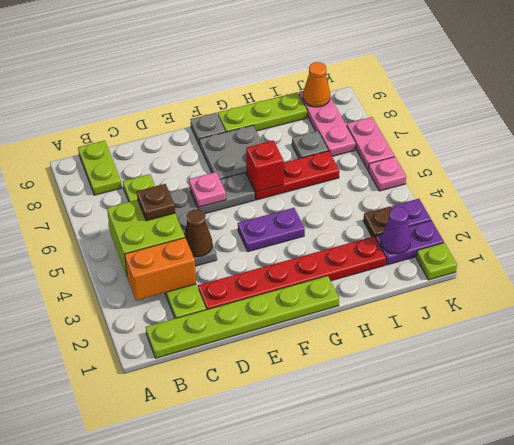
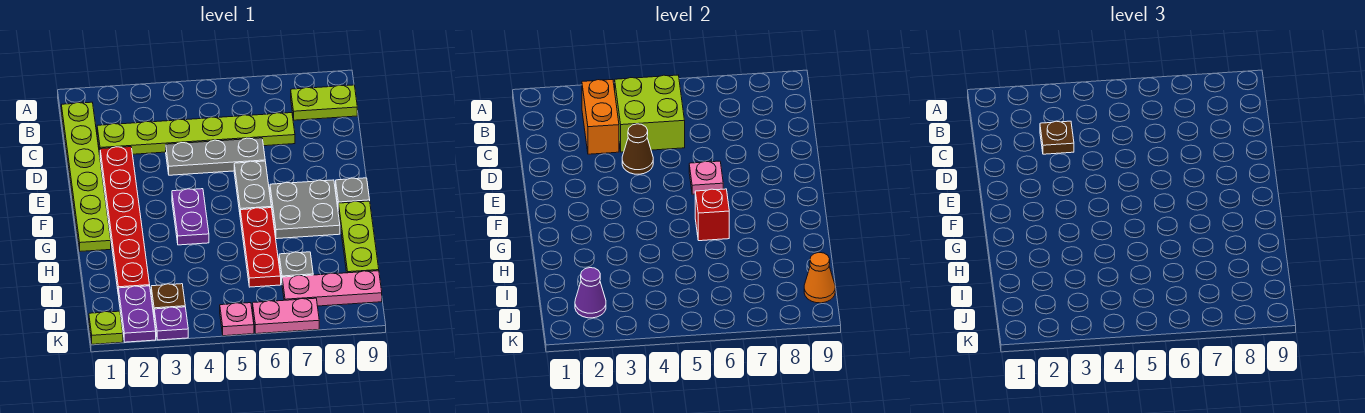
brown 1x1 plate [137,184,175,221] -> brown 1x1 plate moved to [1040,121,1074,154]

